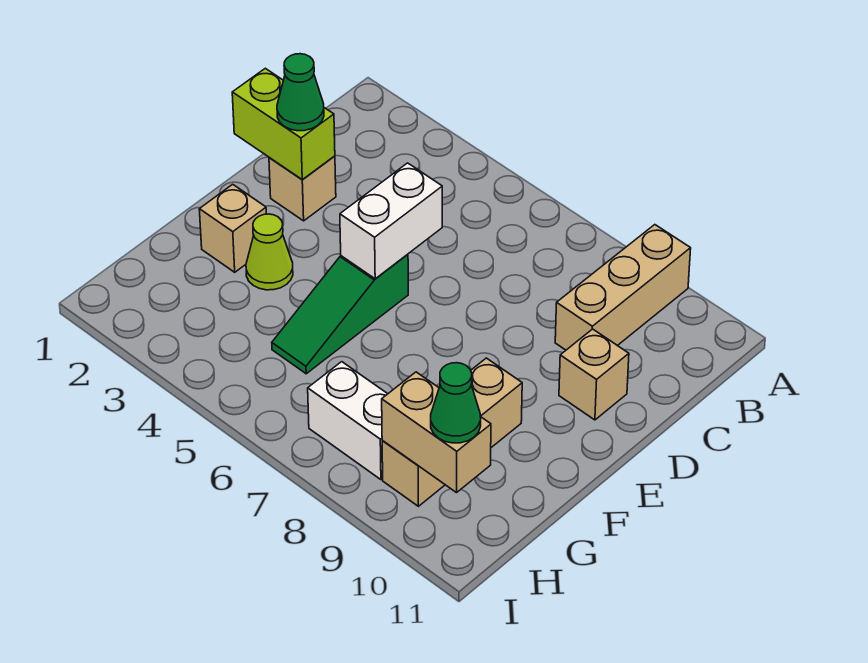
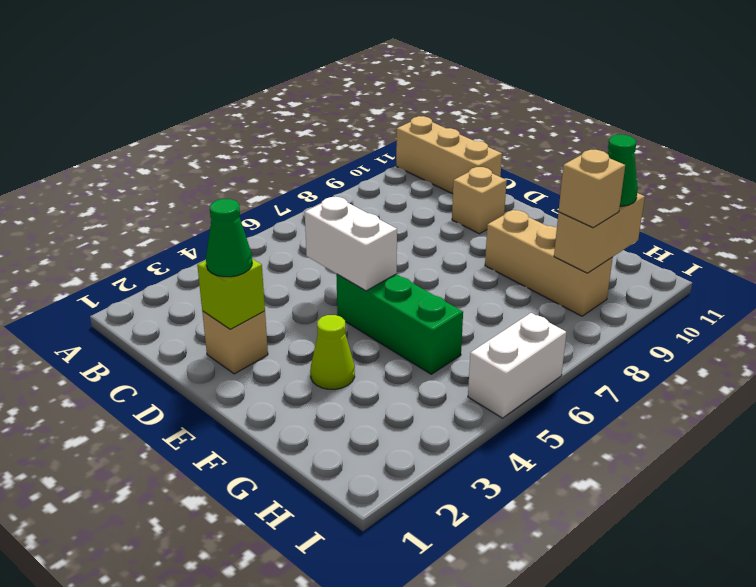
tan 1x3 brick [555,225,691,350] -> tan 1x3 brick moved to [396,116,502,194]
lime 1x2 brick [232,68,335,179] -> lime 1x1 brick [197,259,265,329]
green 1x3 slope [272,254,408,374] -> green 1x3 brick [336,274,463,374]
tan 1x1 brick [199,184,266,272] -> tan 1x1 brick moved to [559,150,625,228]
white 1x2 brick [308,362,387,480] -> white 1x2 brick moved to [468,313,566,418]

